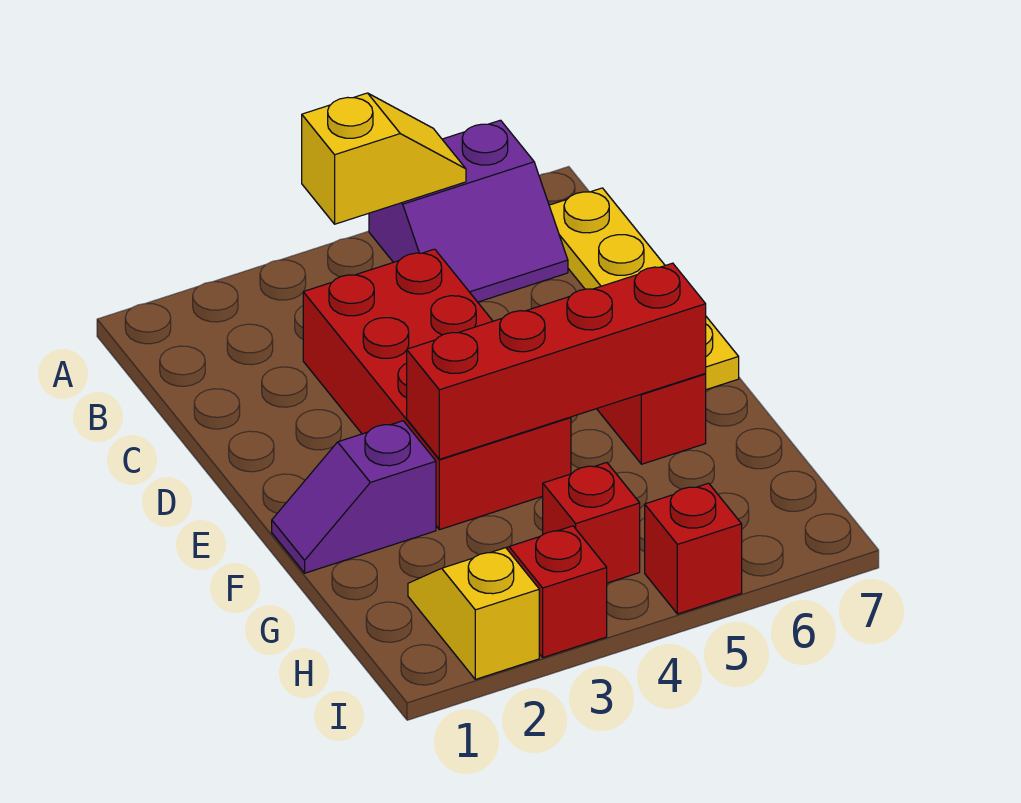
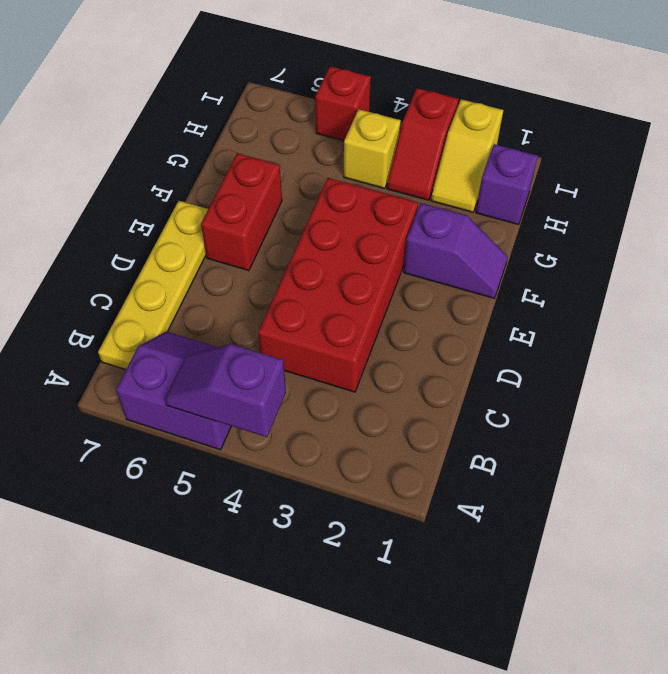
yellow 1x2 slope [302,93,466,224] -> purple 1x2 slope [165,344,286,437]
red 1x4 brick [407,263,706,459] -> none
none -> purple 1x1 brick [476,144,538,225]
red 1x1 brick [543,463,640,583] -> yellow 1x1 brick [344,109,401,188]

